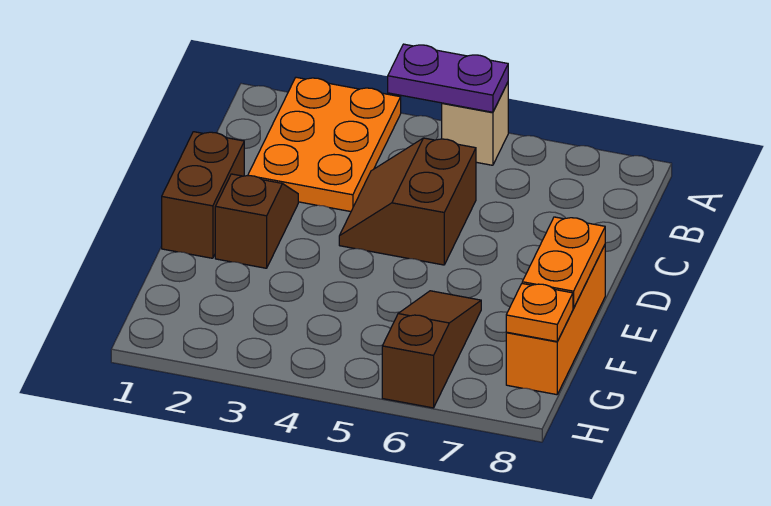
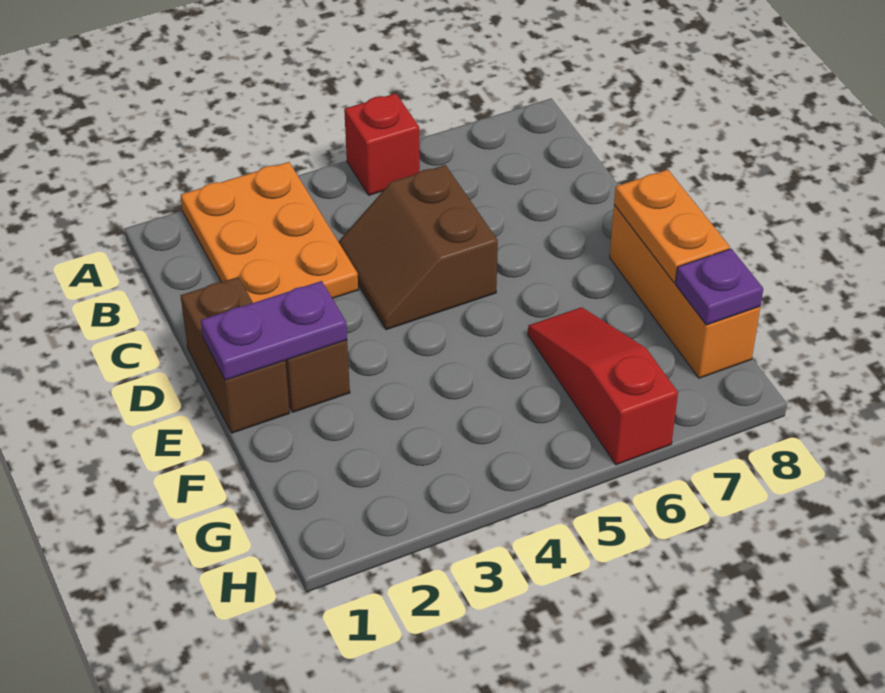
purple 1x2 plate [388,44,508,112] -> purple 1x2 plate moved to [201,281,347,380]
tan 1x1 brick [442,83,508,165] -> red 1x1 brick [344,93,420,195]
brown 1x3 slope [382,291,481,408] -> red 1x3 slope [528,307,678,465]
orange 1x1 plate [506,284,573,341] -> purple 1x1 plate [675,249,763,325]

